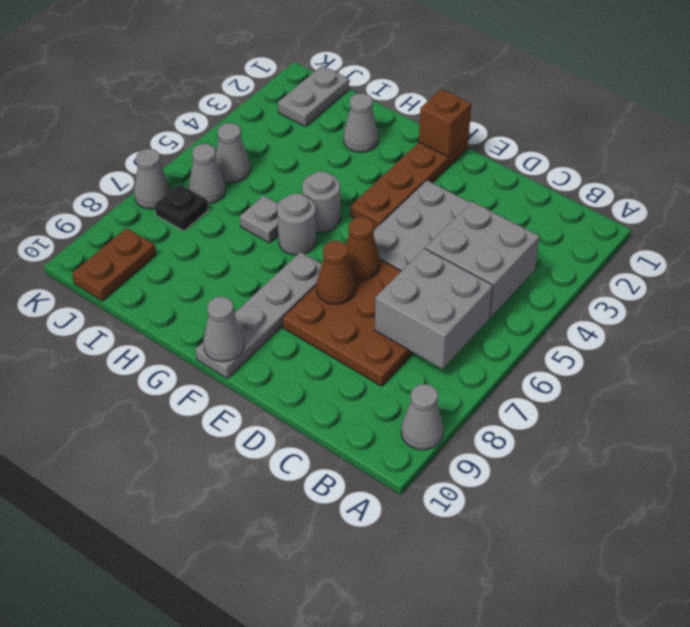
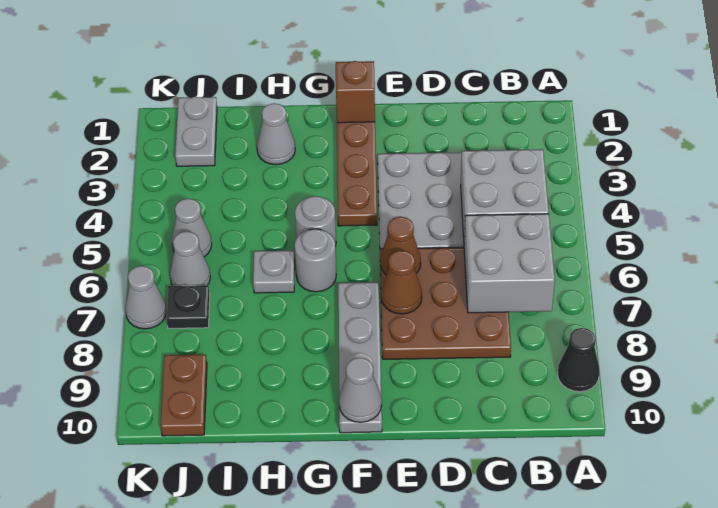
grey 1x1 cone [401,384,443,450] -> black 1x1 cone [558,328,600,392]

